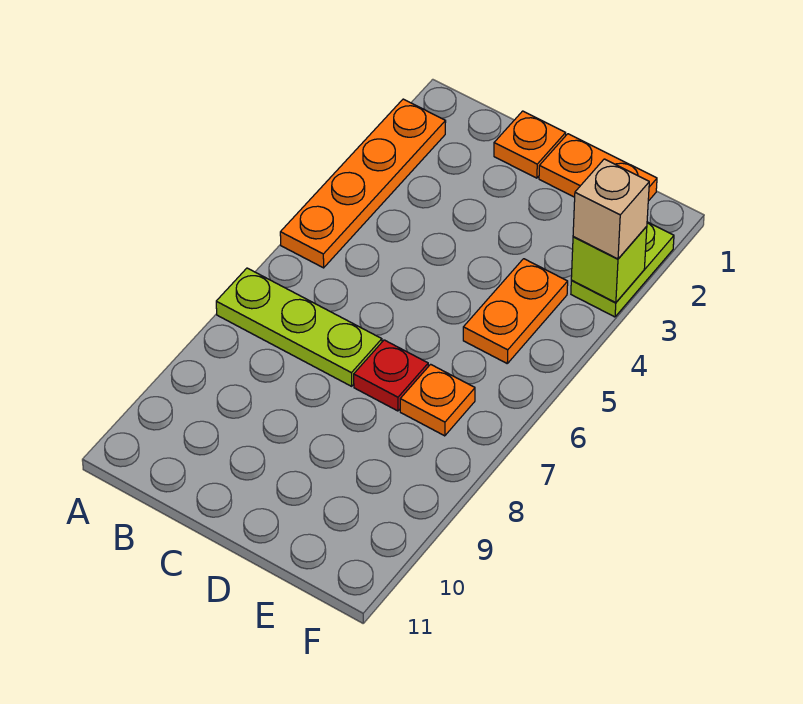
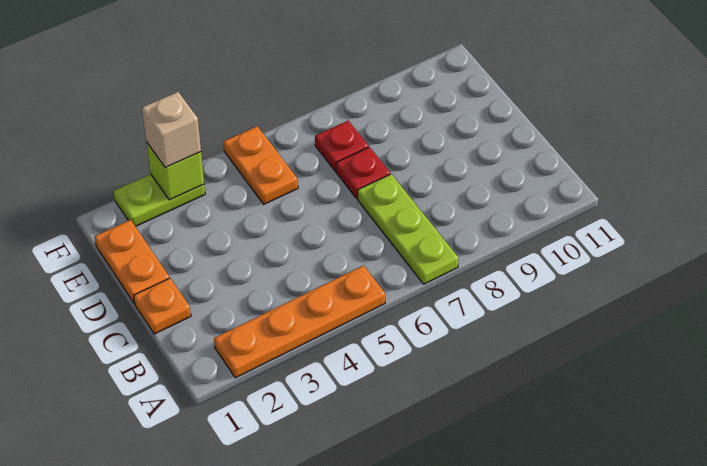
orange 1x2 plate [463,259,568,363] -> orange 1x2 plate turned to [224,126,298,204]
orange 1x1 plate [400,364,475,436] -> red 1x1 plate [315,121,369,171]

